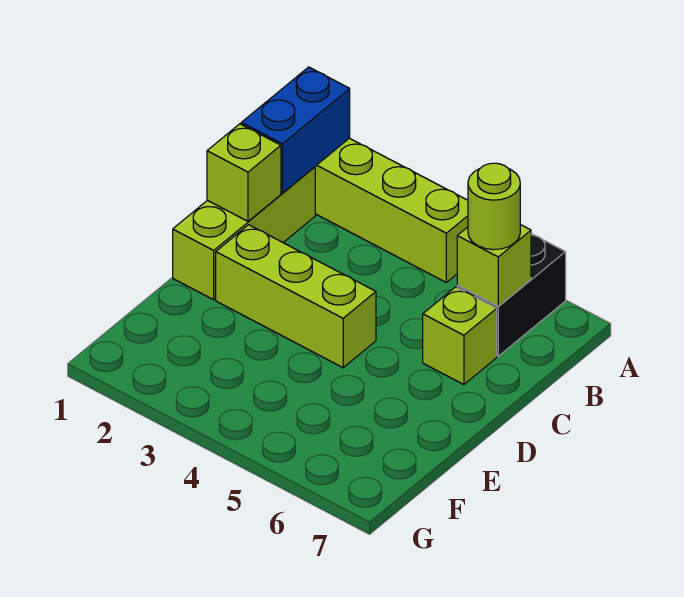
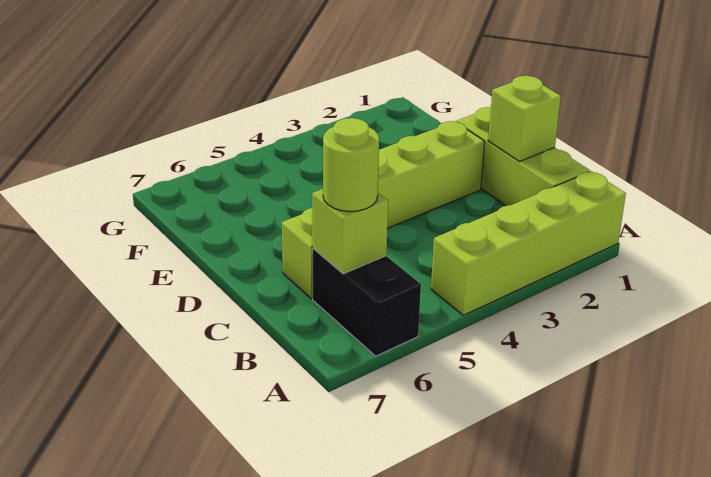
blue 1x2 brick [241,67,350,193] -> none

